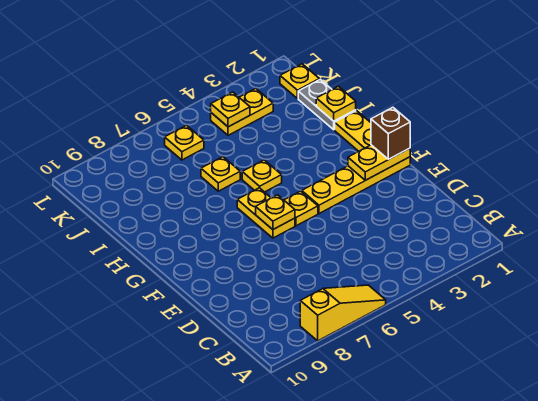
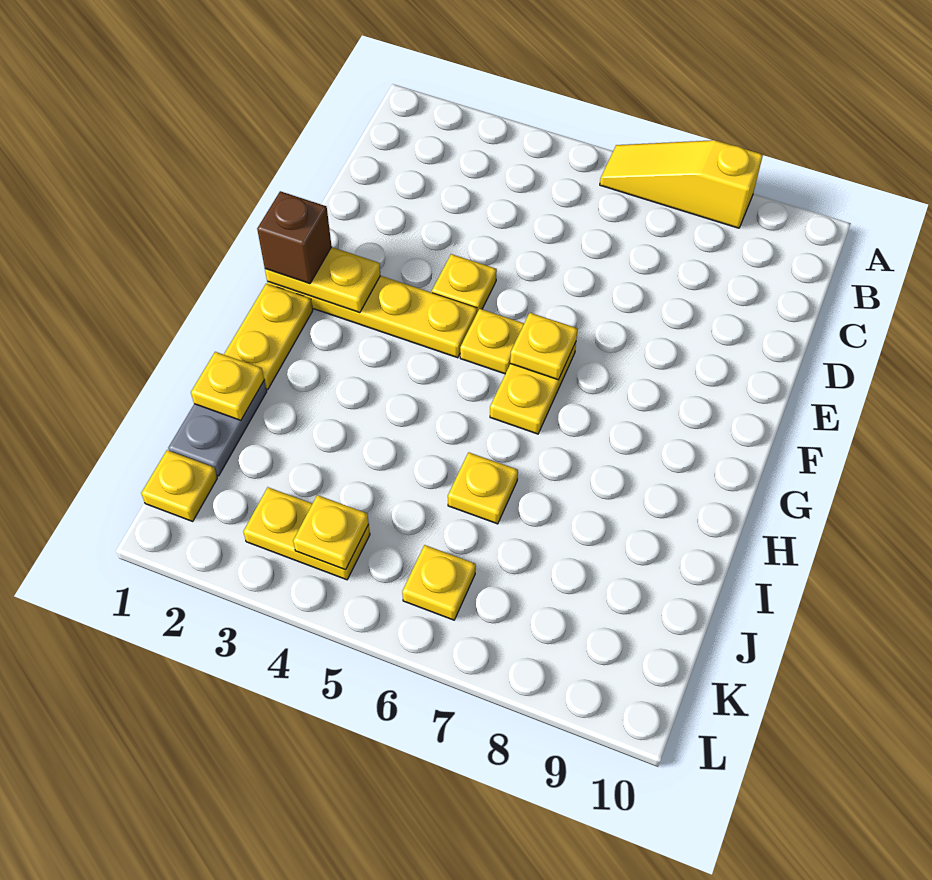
yellow 1x1 plate [242,160,282,192] -> yellow 1x1 plate moved to [432,254,497,312]

